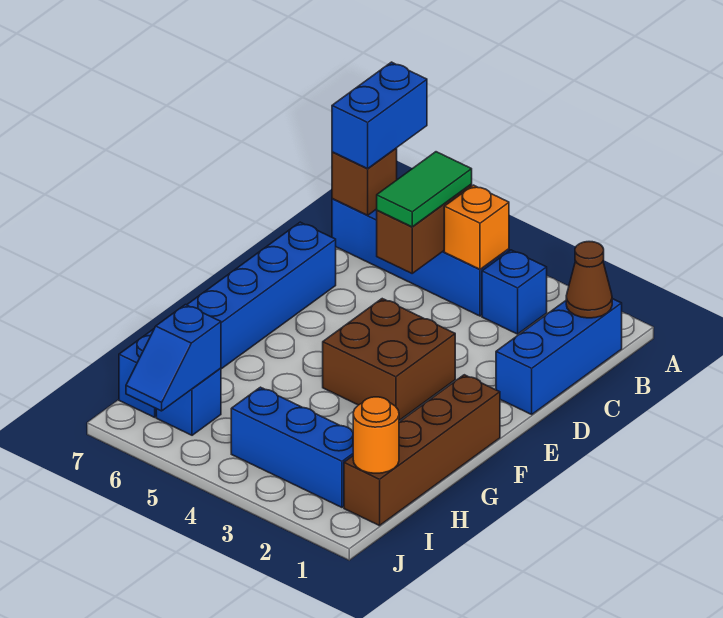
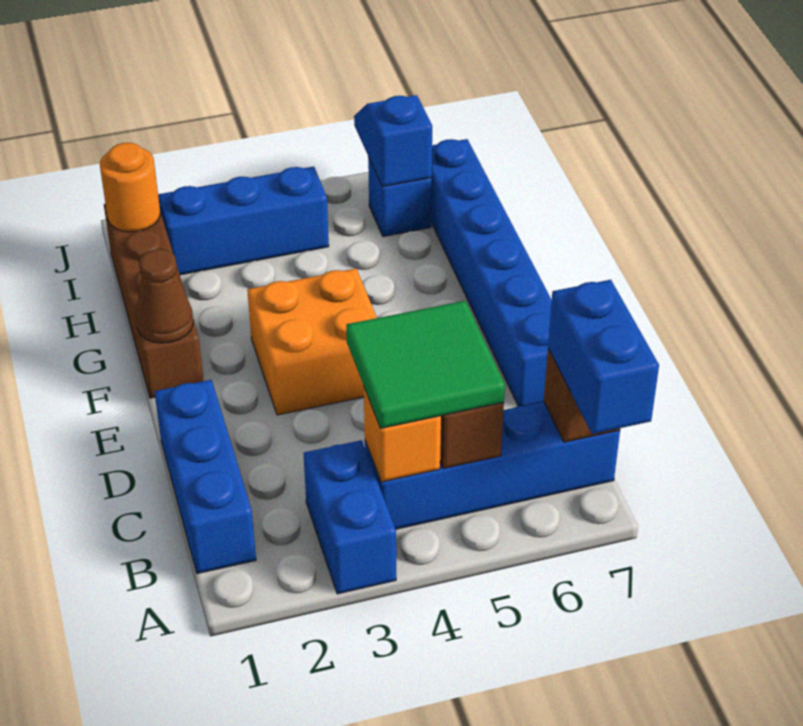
brown 1x1 cone [566,242,612,318] -> brown 1x1 cone moved to [136,249,193,343]
blue 1x1 brick [482,250,547,334] -> blue 1x2 brick [304,440,396,594]
green 1x2 tile [377,152,472,227] -> green 2x2 tile [346,301,505,428]
brown 2x2 brick [323,299,455,420] -> orange 2x2 brick [247,269,377,415]

